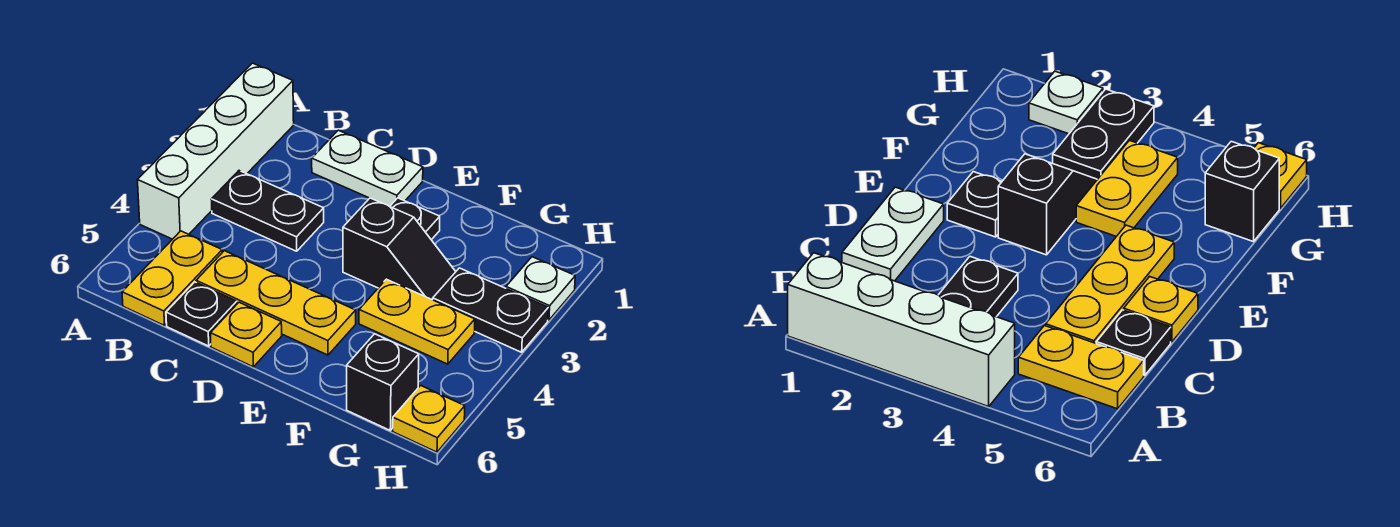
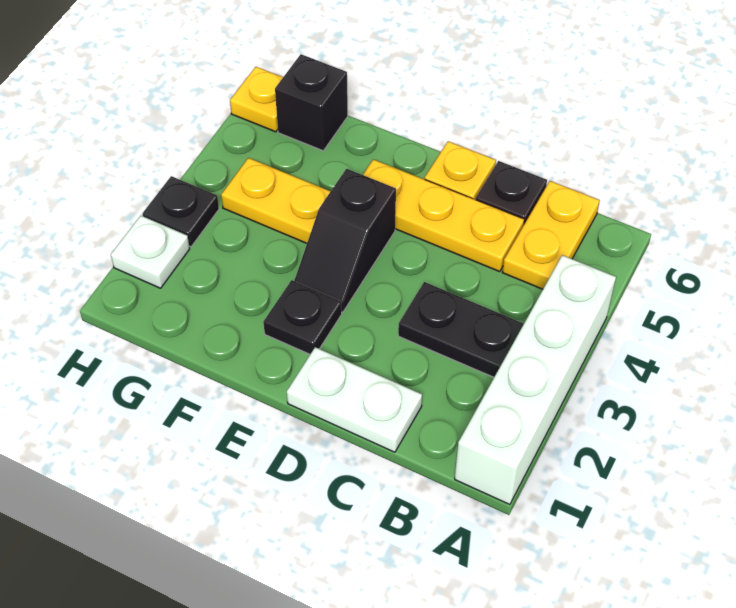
black 1x2 slope [343,198,456,300] -> black 1x2 slope turned to [294,169,396,312]
black 1x2 plate [433,268,548,352] -> black 1x1 plate [142,176,219,247]

